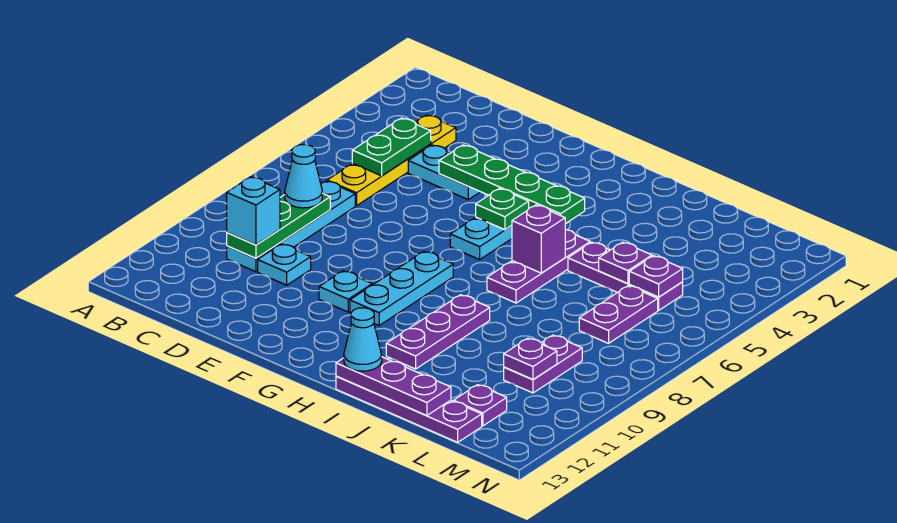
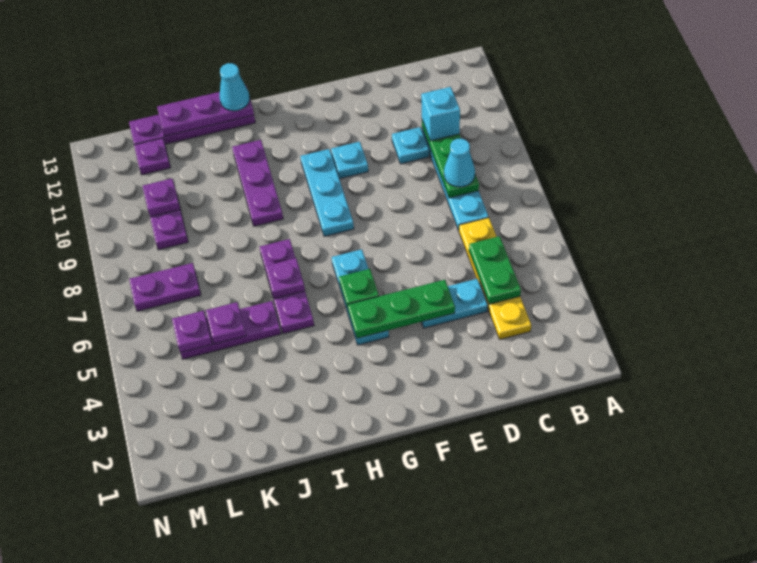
green 1x4 plate [439,145,585,224] -> green 1x3 plate [348,280,455,338]
purple 1x1 brick [512,205,565,273] -> purple 1x1 plate [265,258,305,299]
purple 1x2 plate [579,286,658,343] -> purple 1x2 plate turned to [129,263,201,311]

